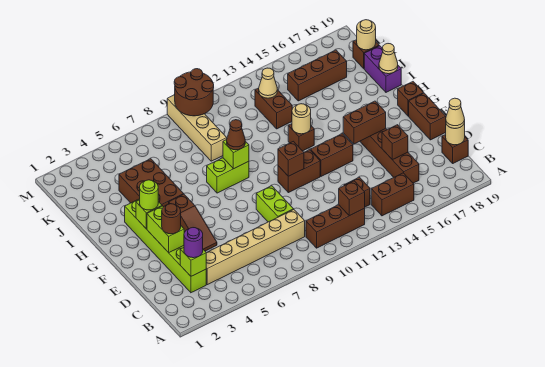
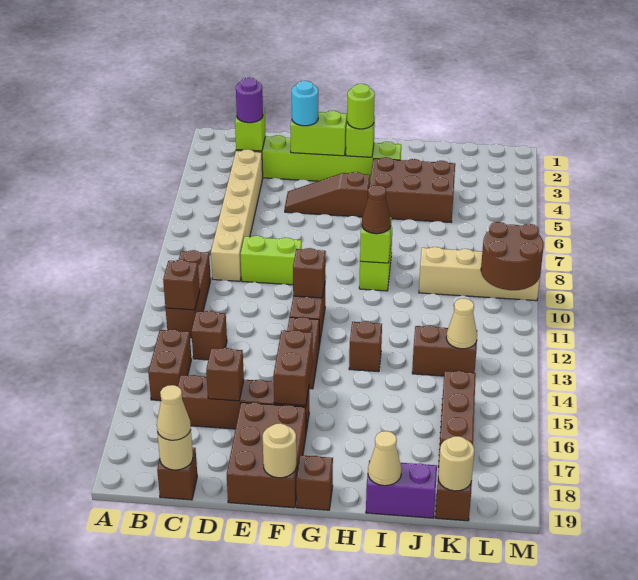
brown 1x1 round brick [162,204,181,234] -> cyan 1x1 round brick [292,81,318,126]
brown 1x2 brick [409,93,446,140] -> brown 2x3 brick [227,402,306,508]
tan 1x1 round brick [292,104,311,134] -> tan 1x1 round brick moved to [263,423,297,478]

